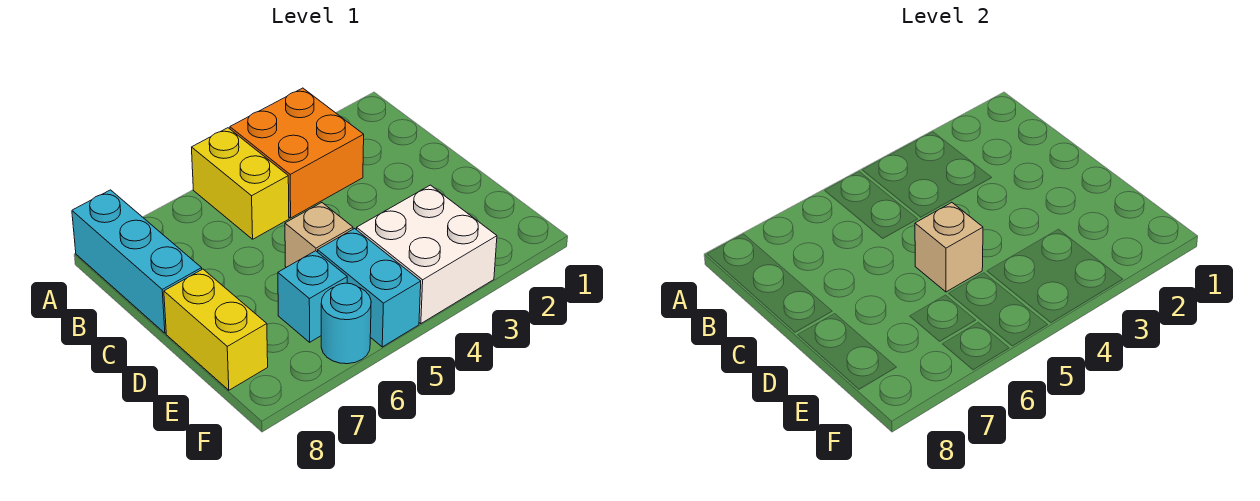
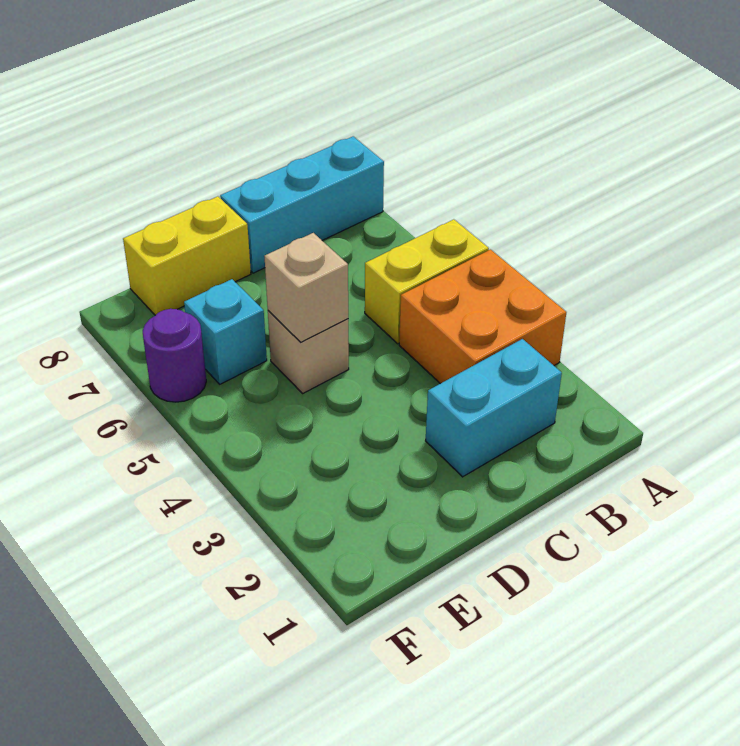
white 2x2 brick [356,185,497,324] -> none
cyan 1x2 brick [318,229,421,347] -> cyan 1x2 brick moved to [426,339,562,477]
cyan 1x1 round brick [321,283,371,364] -> purple 1x1 round brick [143,309,206,402]

